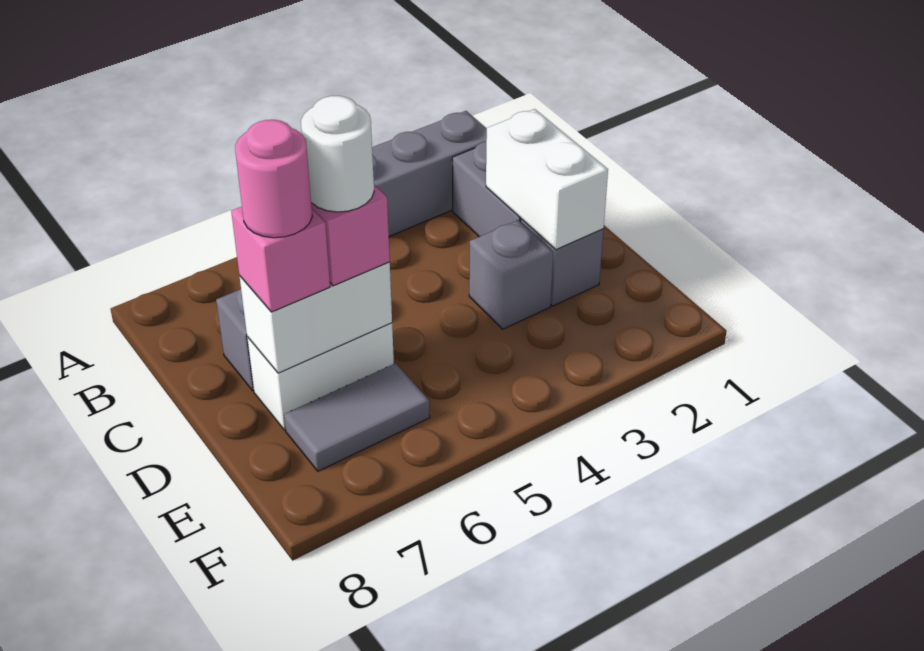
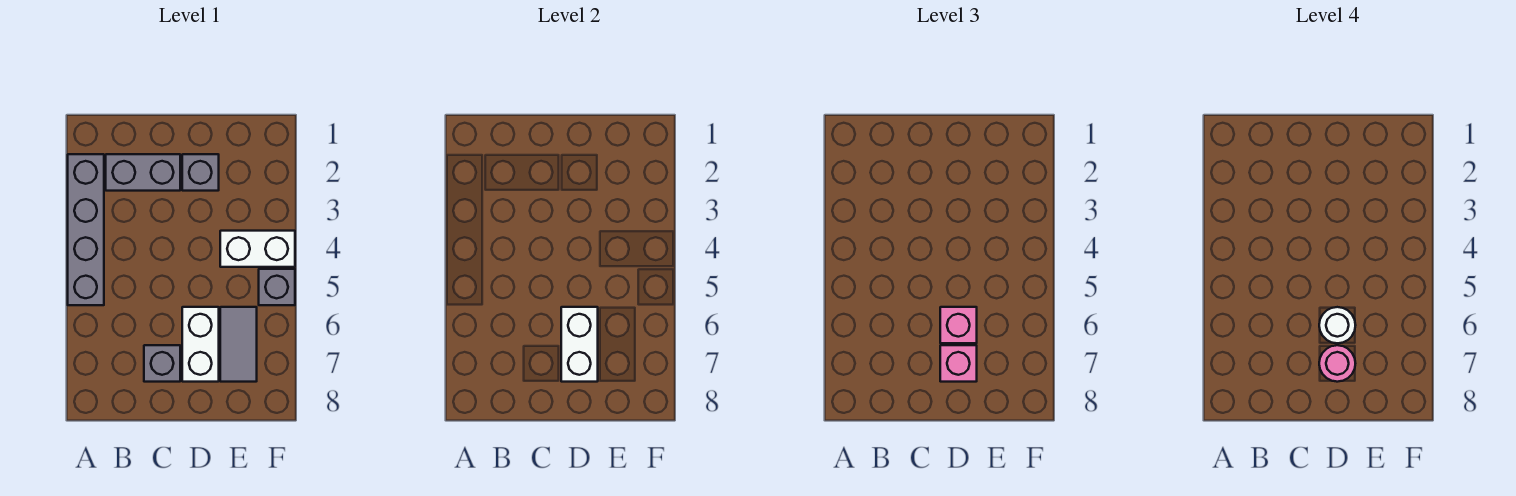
white 1x2 brick [486,109,608,249] -> white 1x2 brick moved to [220,231,295,267]
grey 1x1 brick [469,220,553,329] -> grey 1x1 brick moved to [259,269,295,305]

